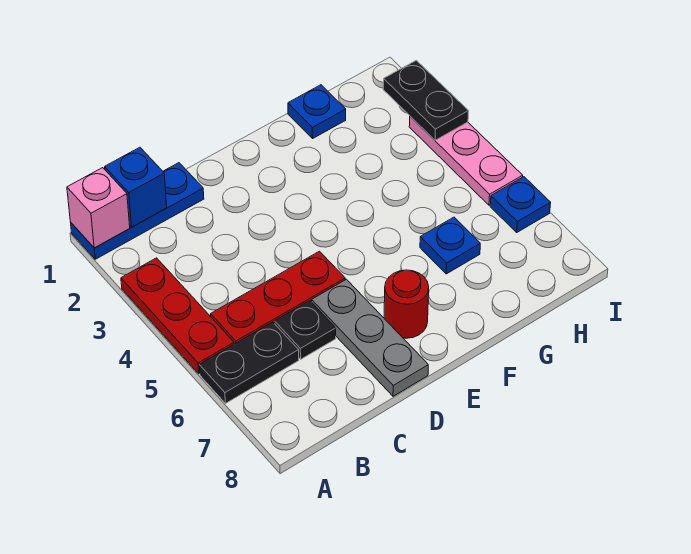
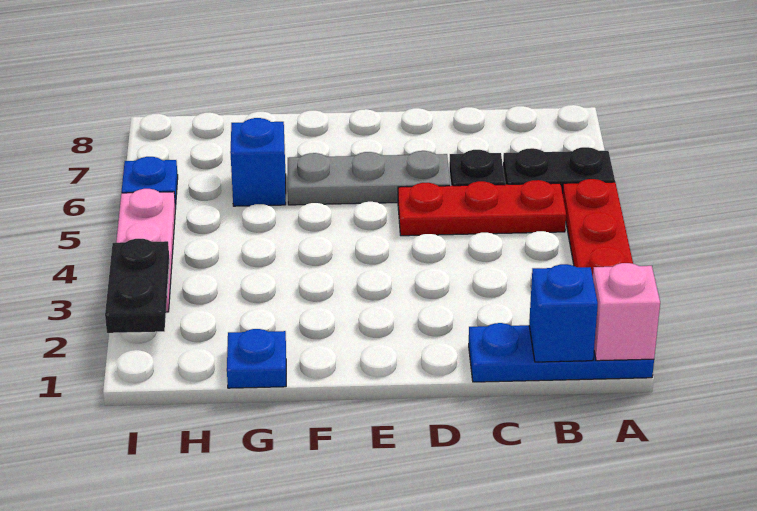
grey 1x3 plate [312,279,428,396] -> grey 1x3 plate turned to [288,151,450,205]
red 1x1 round brick [384,270,429,338] -> none
blue 1x1 plate [420,217,480,274] -> blue 1x1 brick [230,118,286,206]

